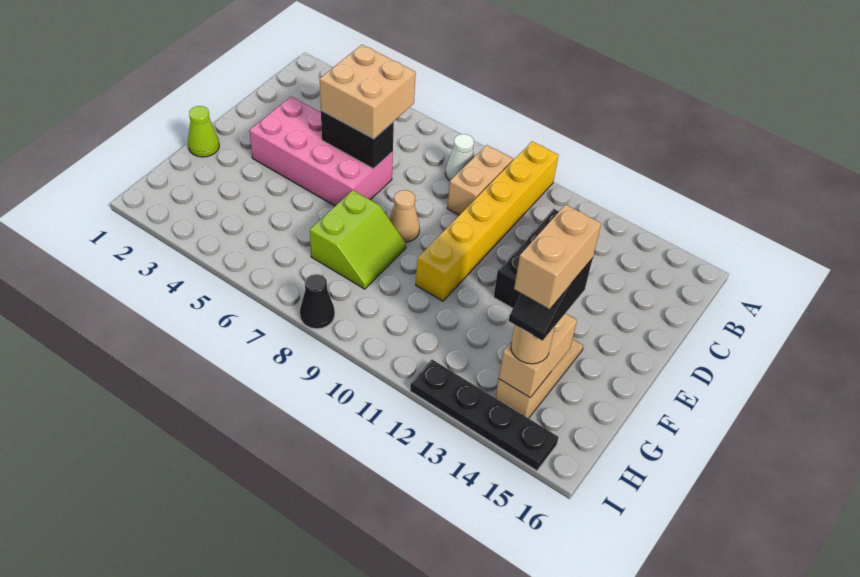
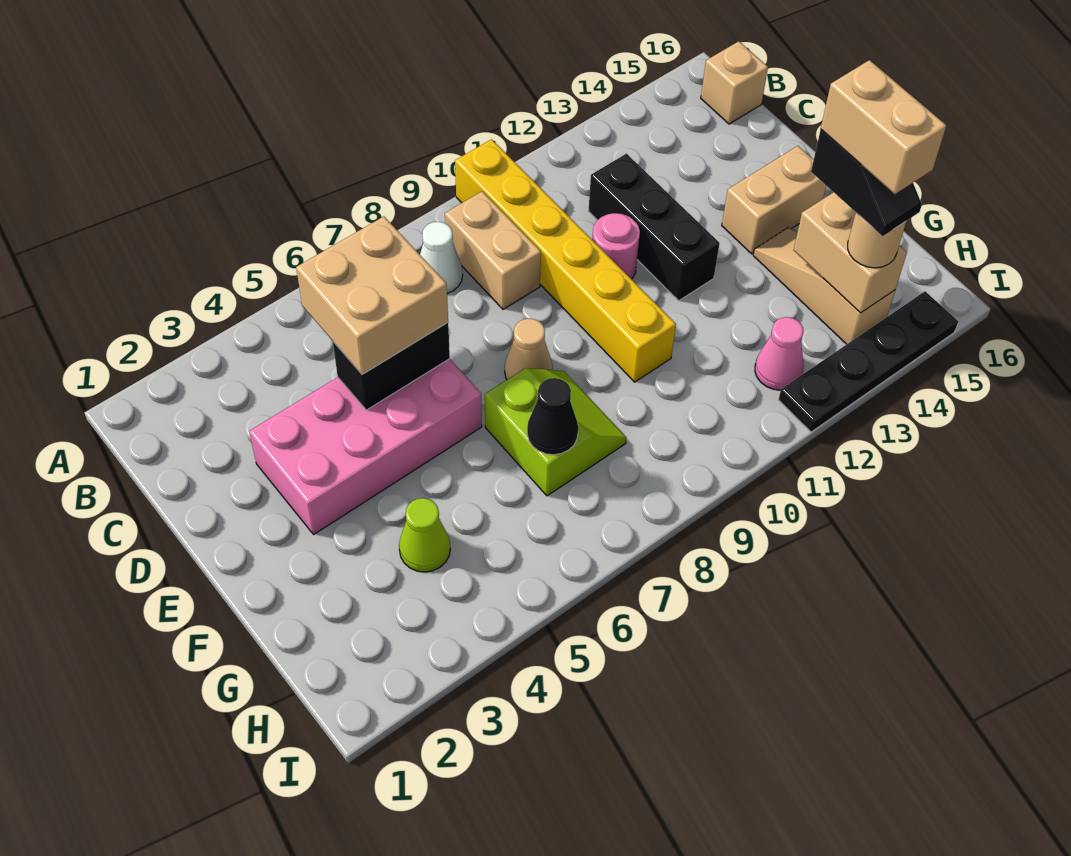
none -> tan 1x1 brick [701,41,768,124]
none -> pink 1x1 round brick [592,213,640,279]
none -> tan 1x2 brick [722,146,826,254]
lime 1x1 cone [188,106,219,157] -> lime 1x1 cone moved to [399,498,450,572]
none -> pink 1x1 cone [755,317,804,390]
black 1x1 cone [300,274,335,329] -> black 1x1 cone moved to [527,378,578,455]

